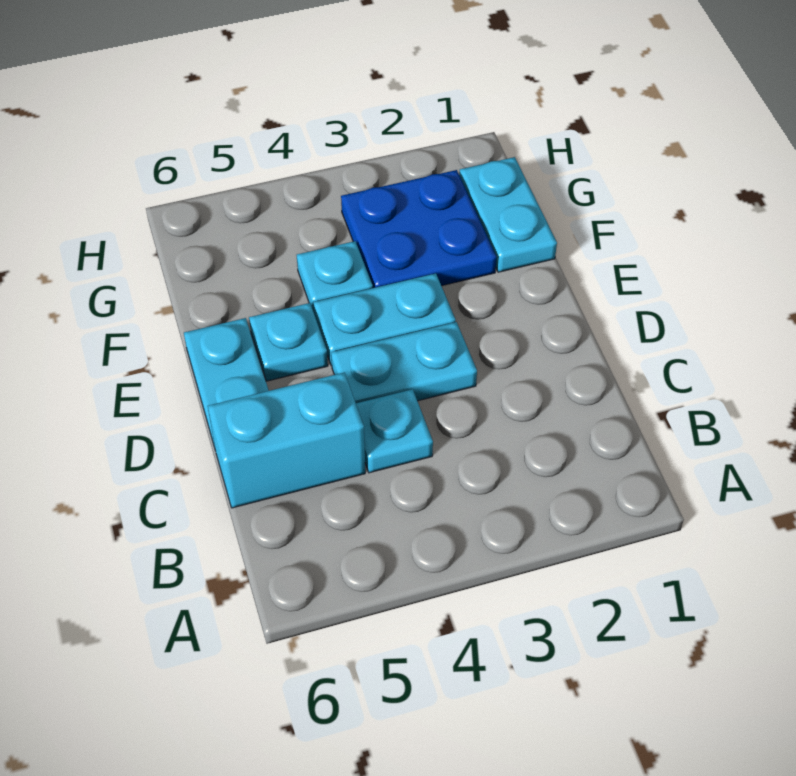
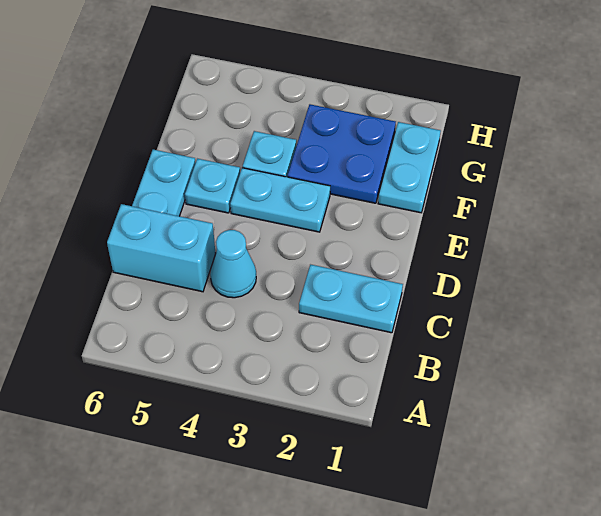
cyan 1x1 plate [356,389,433,473] -> cyan 1x1 cone [210,230,256,298]
cyan 1x2 plate [331,322,477,403] -> cyan 1x2 plate moved to [299,265,403,333]

